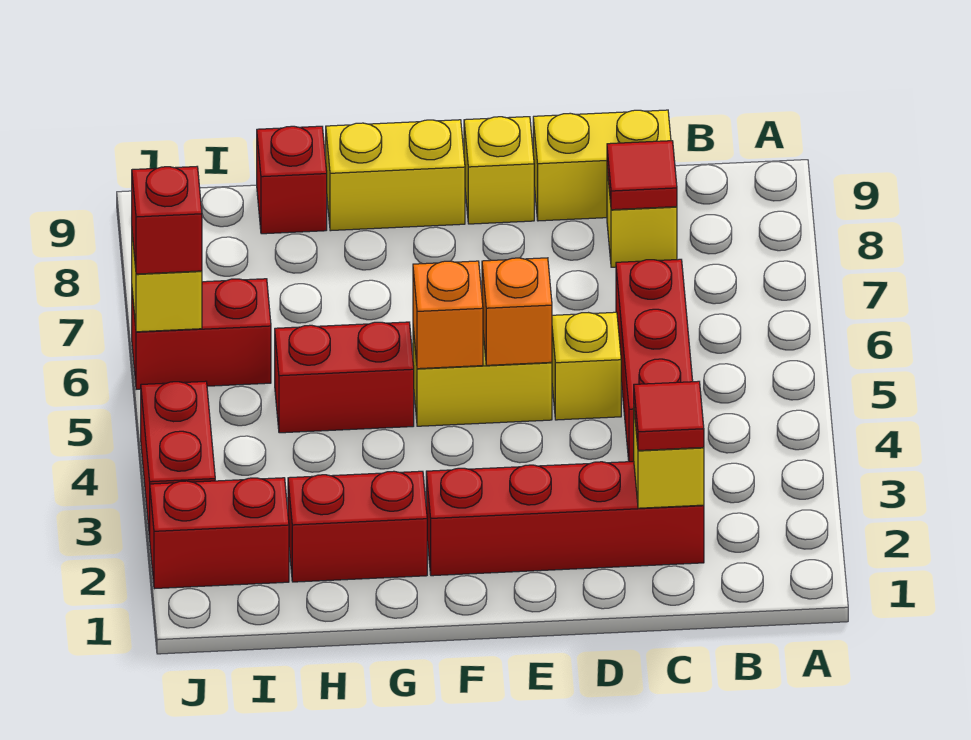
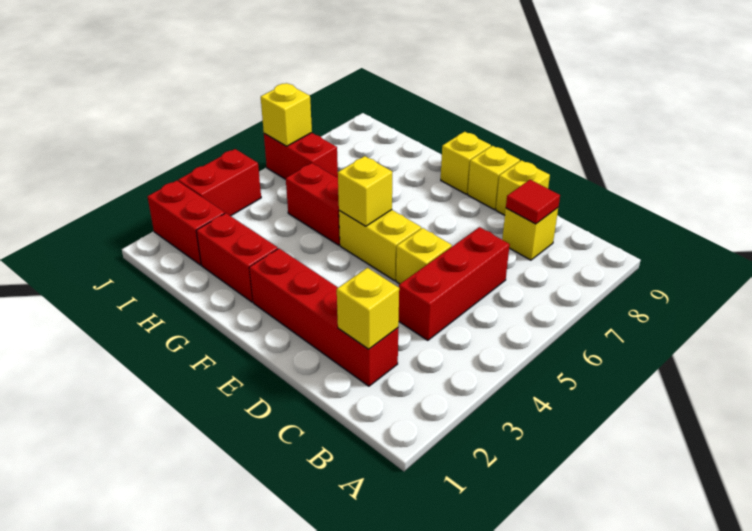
red 1x1 tile [634,381,704,450] -> none
yellow 1x2 brick [533,110,671,221] -> yellow 1x1 brick [496,160,550,215]
orange 1x1 brick [482,258,552,365] -> none
orange 1x1 brick [413,261,483,369] -> yellow 1x1 brick [338,156,392,226]
yellow 1x2 brick [326,120,465,231] -> yellow 1x1 brick [441,132,491,194]
red 1x1 brick [257,126,327,234] -> none
red 1x1 brick [132,167,202,274] -> none

